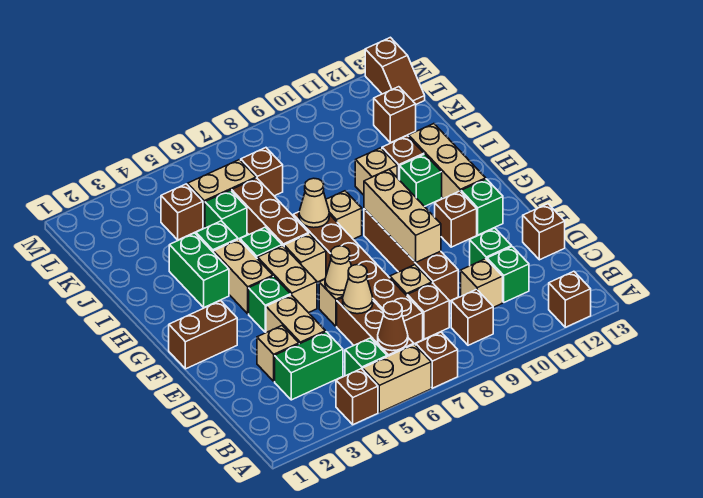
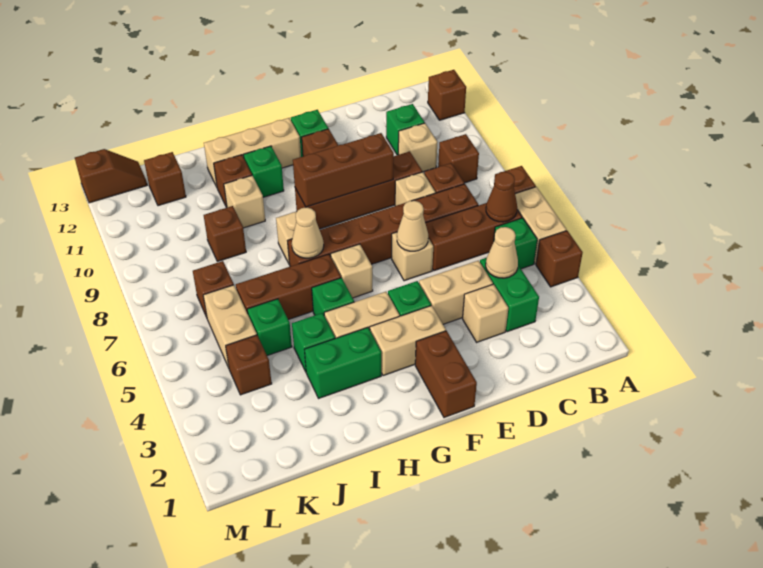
tan 1x1 cone [343,265,373,314] -> tan 1x1 cone moved to [486,227,518,278]
green 1x1 brick [470,228,512,266] -> none
brown 1x1 brick [523,204,565,260] -> brown 1x1 brick moved to [204,206,246,261]
tan 1x3 brick [364,170,441,263] -> brown 1x3 brick [293,133,394,207]
tan 1x2 brick [258,246,317,313] -> tan 1x2 brick moved to [370,306,446,376]

